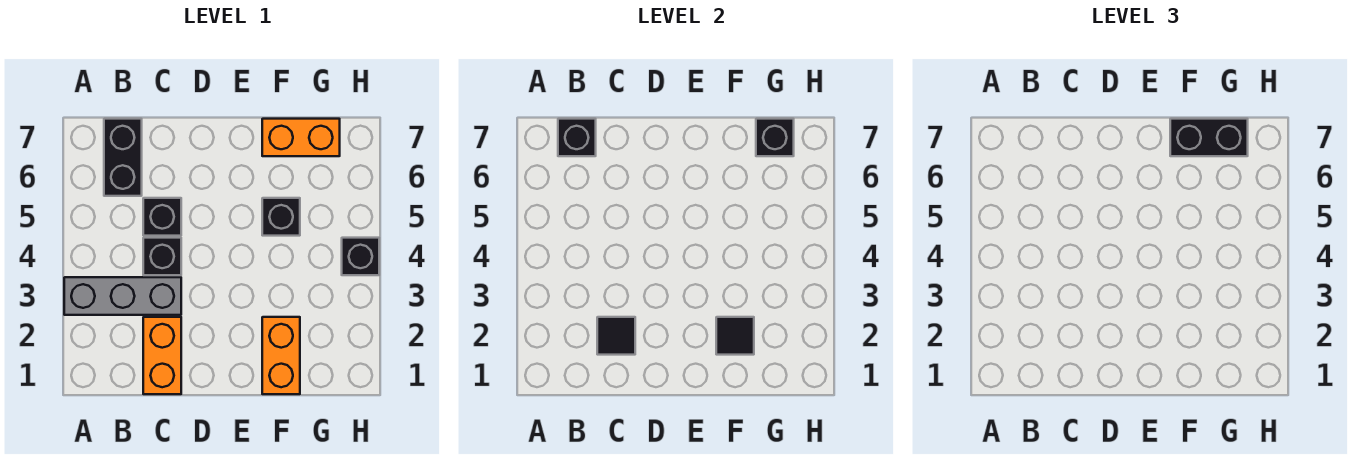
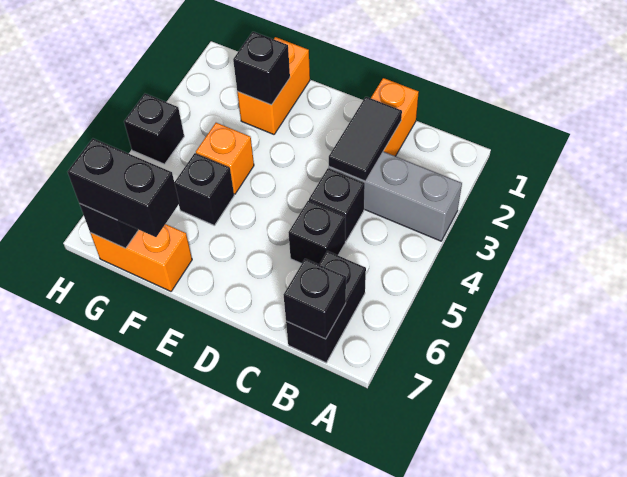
black 1x1 tile [597,317,635,355] -> black 1x2 tile [329,97,402,181]
black 1x1 tile [716,317,754,355] -> black 1x1 brick [233,32,290,105]
none -> orange 1x1 brick [196,123,254,194]

